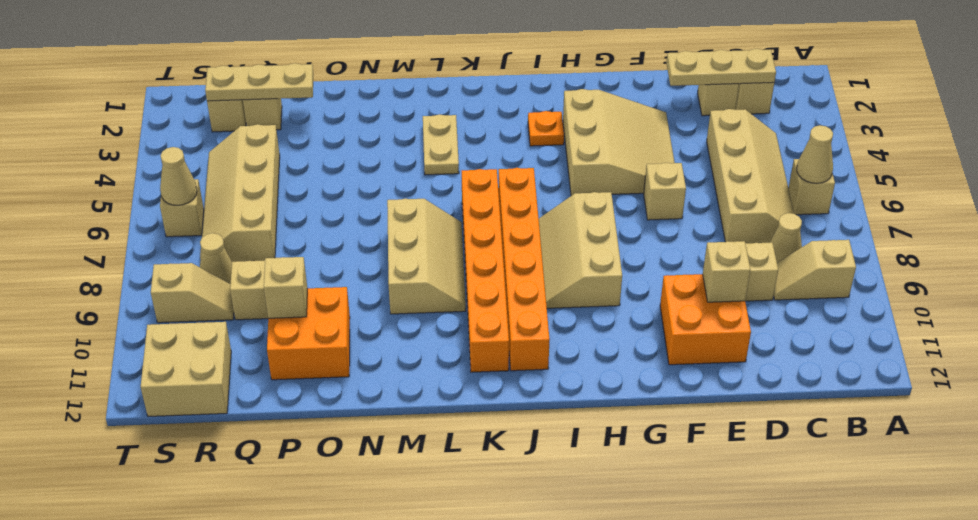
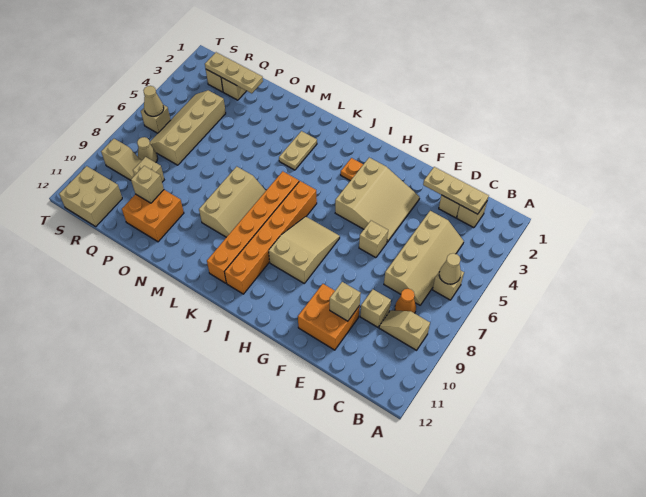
tan 1x1 cone [770,213,802,262] -> orange 1x1 cone [395,289,416,313]
tan 2x3 slope [539,192,622,308] -> tan 2x3 slope turned to [269,216,340,283]

